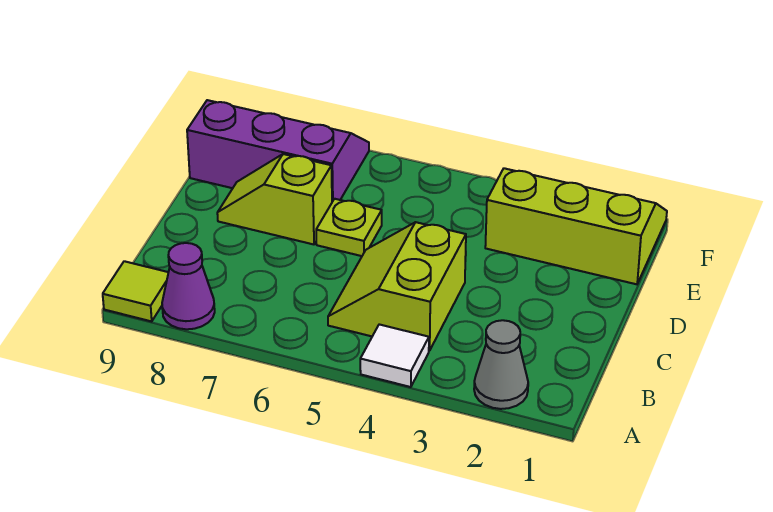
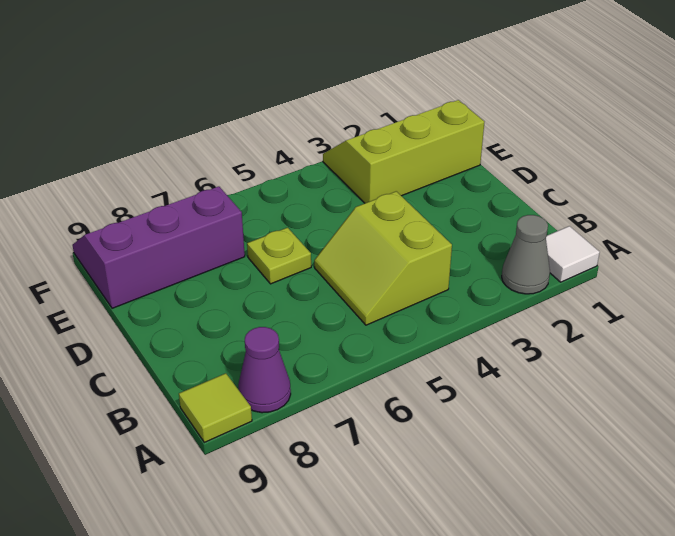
white 1x1 tile [360,324,429,387] -> white 1x1 tile moved to [546,226,600,282]
lime 1x2 slope [217,154,332,244] -> none

